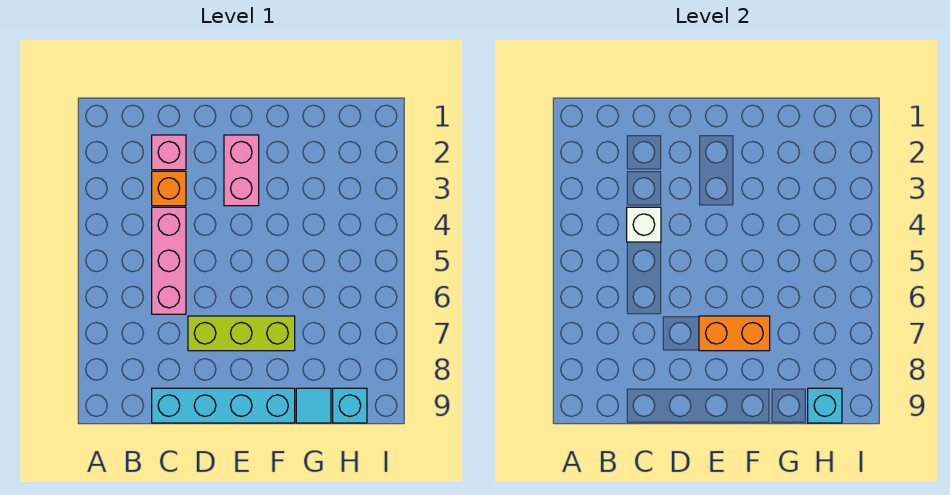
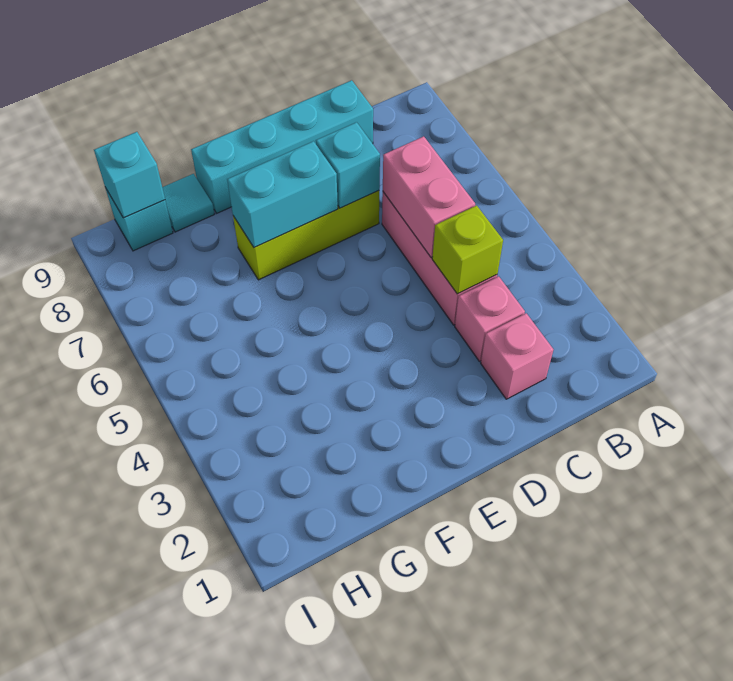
orange 1x1 brick [152,171,186,206] -> pink 1x1 brick [455,276,525,361]
white 1x1 brick [627,207,661,242] -> lime 1x1 brick [432,205,503,294]
none -> cyan 1x1 brick [316,122,380,208]
pink 1x2 brick [224,135,259,206] -> pink 1x2 brick moved to [383,136,475,258]
orange 1x2 brick [699,316,770,351] -> cyan 1x2 brick [227,141,338,248]

